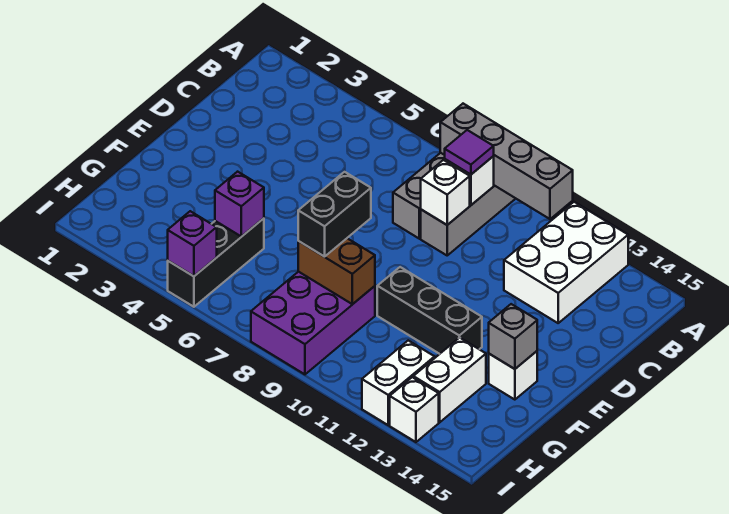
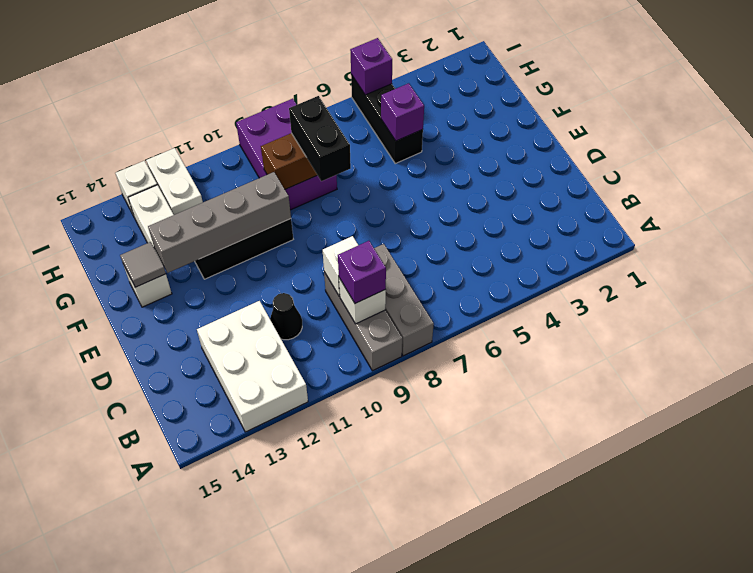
grey 1x4 brick [440,104,573,219] -> grey 1x4 brick moved to [148,172,291,273]
purple 1x1 tile [445,130,494,175] -> purple 1x1 brick [338,241,386,303]
none -> black 1x1 cone [270,293,302,340]
grey 1x1 brick [489,304,537,369] -> grey 1x1 tile [120,242,166,287]

